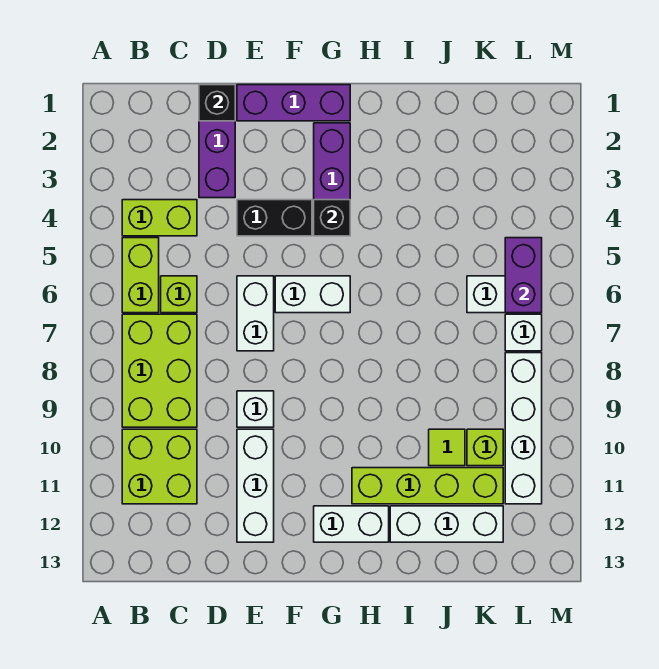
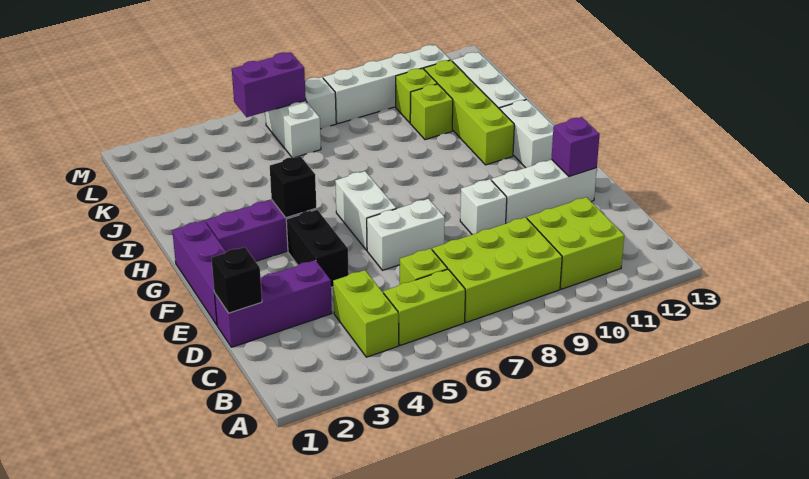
none -> purple 1x1 brick [551,117,600,177]
lime 1x1 tile [429,429,465,466] -> lime 1x1 brick [410,84,453,140]

